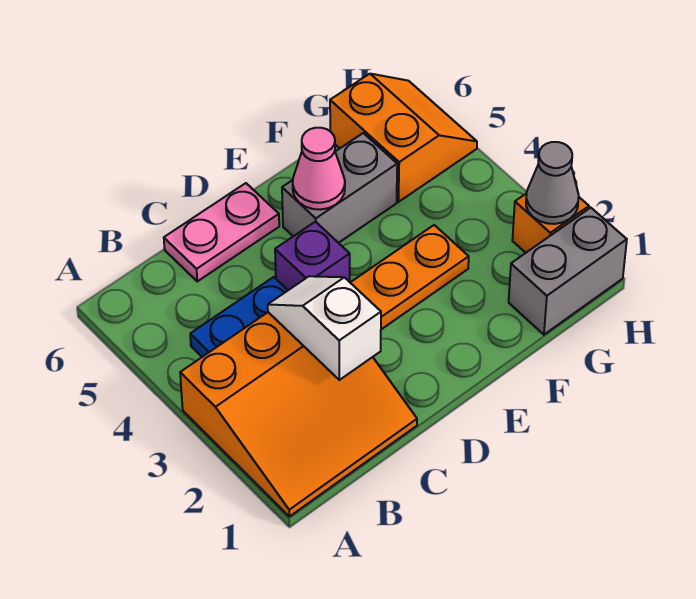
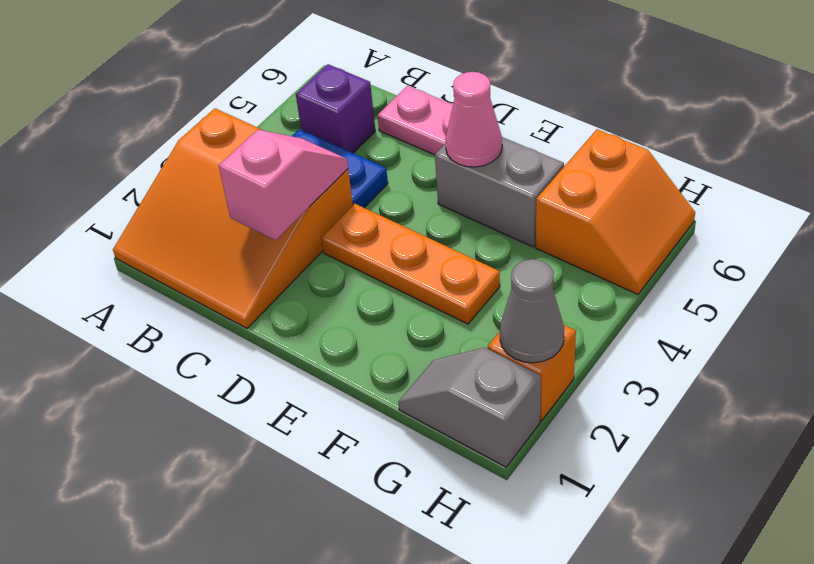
white 1x2 slope [268,276,381,380] -> pink 1x2 slope [219,130,348,240]
purple 1x1 brick [275,222,350,290] -> purple 1x1 brick moved to [296,64,375,153]
grey 1x2 brick [509,208,627,335] -> grey 1x2 slope [398,348,541,467]

